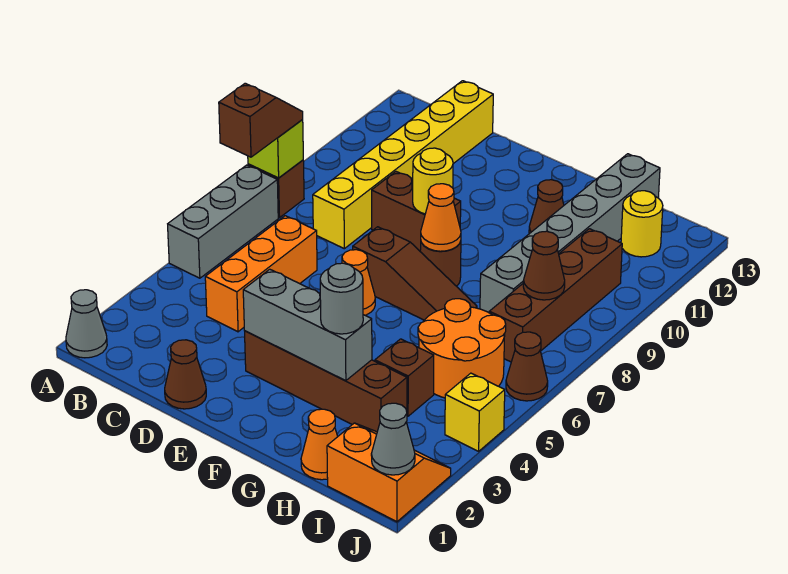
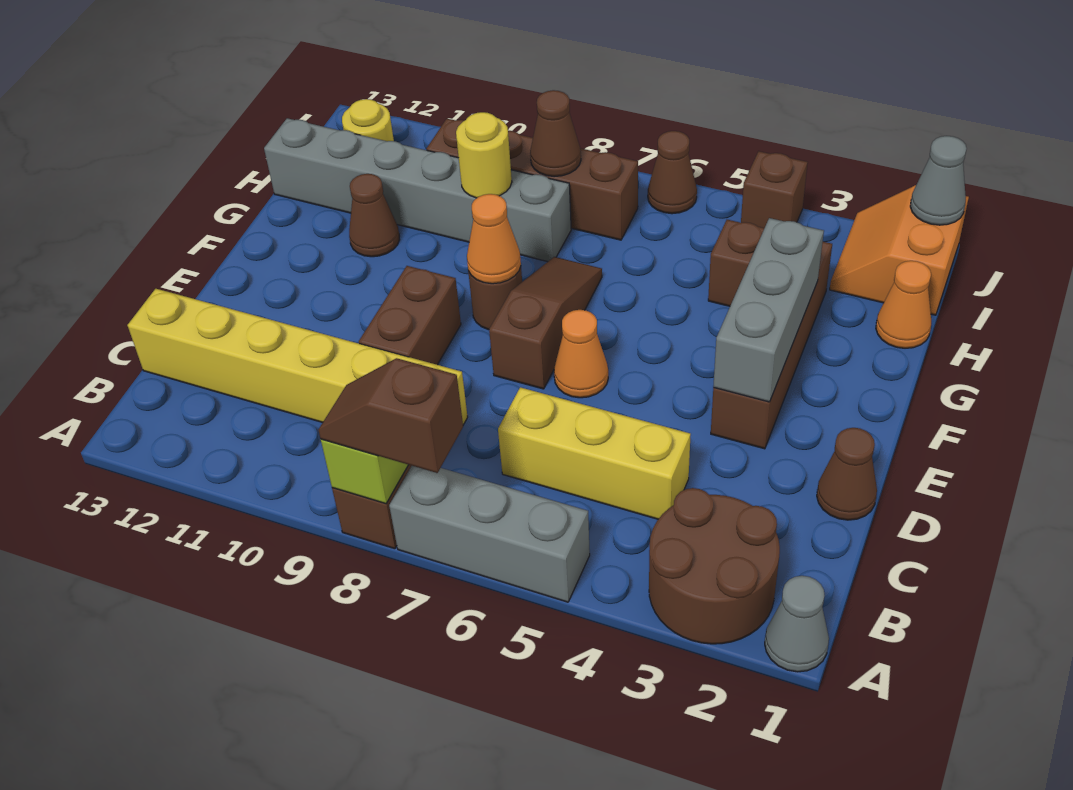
none -> brown 2x2 round brick [649,488,780,644]
orange 1x3 brick [205,216,317,332] -> yellow 1x3 brick [498,387,691,519]
yellow 1x1 round brick [413,148,453,214] -> yellow 1x1 round brick moved to [456,112,512,198]
grey 1x1 round brick [320,263,363,334] -> none
orange 2x2 round brick [418,299,506,398] -> none
yellow 1x1 brick [445,373,505,451] -> brown 1x1 brick [741,151,808,228]

